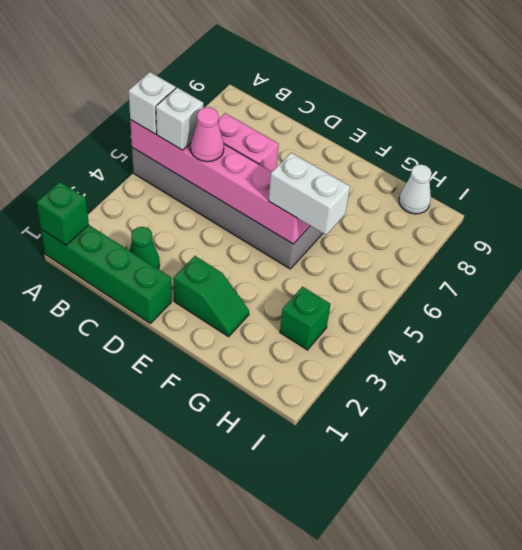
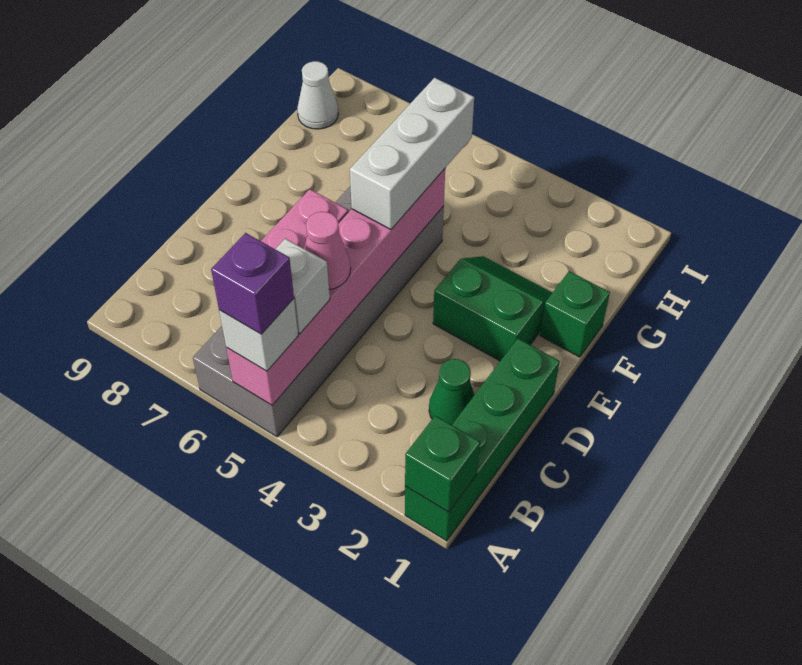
none -> purple 1x1 brick [211,233,294,334]
green 1x2 slope [174,256,249,337] -> green 2x2 slope [433,256,552,361]
white 1x2 brick [269,153,350,235] -> white 1x3 brick [350,78,474,229]
green 1x1 brick [280,287,331,350] -> green 1x1 brick moved to [540,271,610,357]

